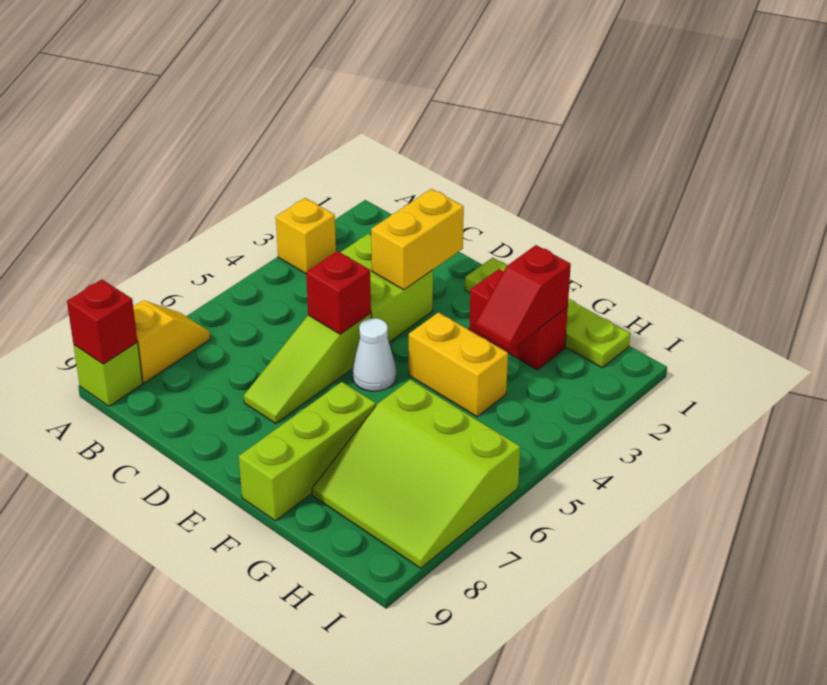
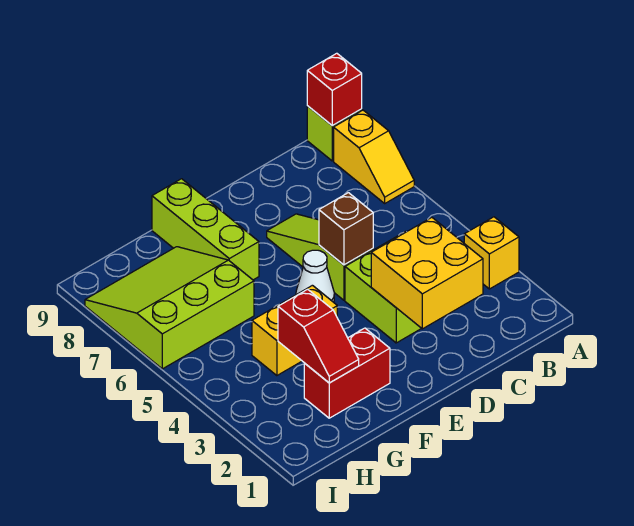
yellow 1x2 brick [371,189,464,290] -> yellow 2x2 brick [371,217,483,329]
red 1x1 brick [306,251,371,334] -> brown 1x1 brick [319,193,373,265]
lime 1x4 plate [465,258,630,368] -> none
red 1x2 slope [475,245,571,351] -> red 1x2 slope turned to [278,289,359,383]

